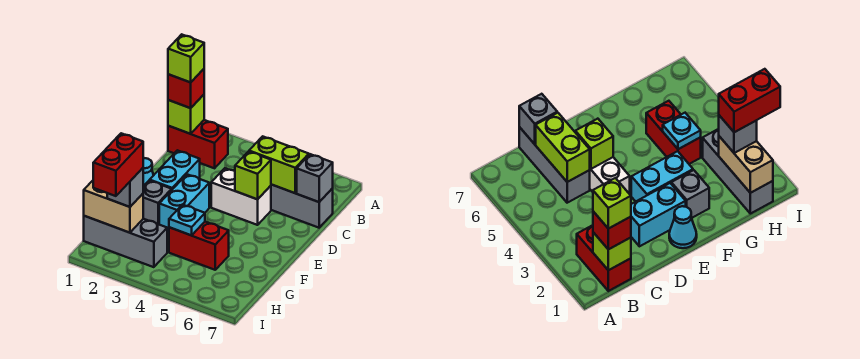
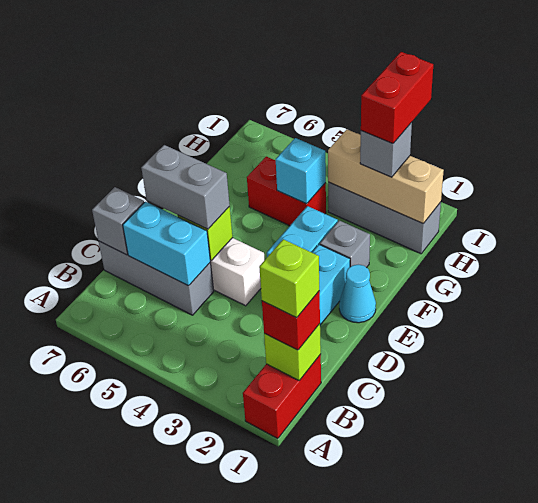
red 1x2 brick [168,120,228,168] -> red 1x2 brick turned to [243,354,321,439]
lime 1x2 brick [249,136,309,193] -> cyan 1x2 brick [123,202,211,286]
none -> grey 1x2 brick [141,145,230,229]
cyan 1x1 plate [169,205,205,235] -> cyan 1x1 brick [275,138,326,204]
tan 1x2 brick [84,181,143,233] -> tan 1x3 brick [328,129,444,224]

